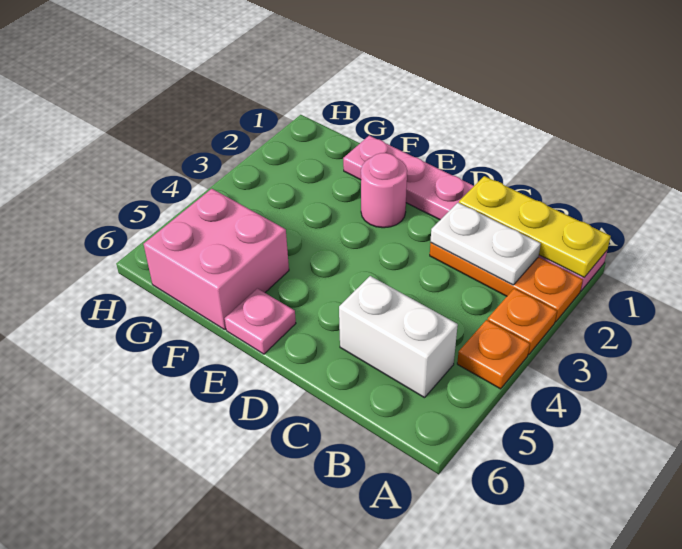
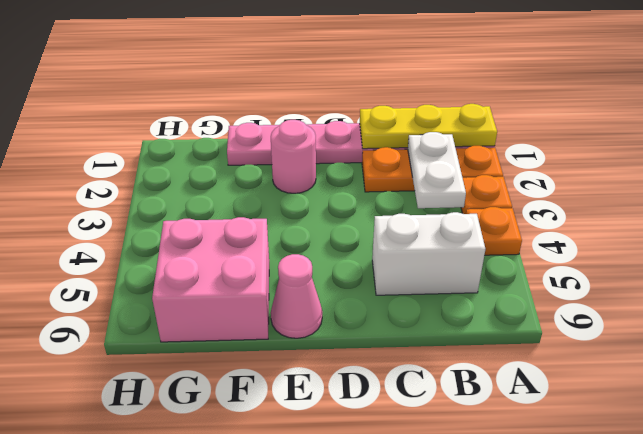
white 1x2 plate [431,203,541,285] -> white 1x2 plate turned to [408,132,466,208]
pink 1x1 plate [225,288,296,354] -> pink 1x1 cone [271,254,322,338]

